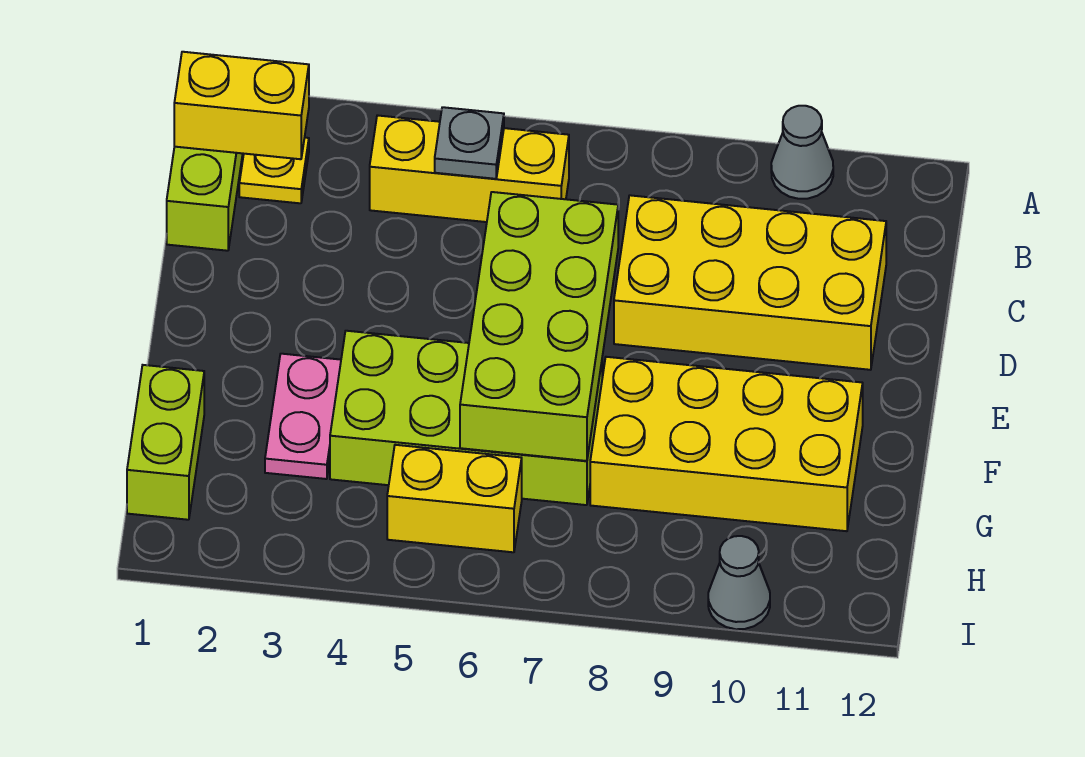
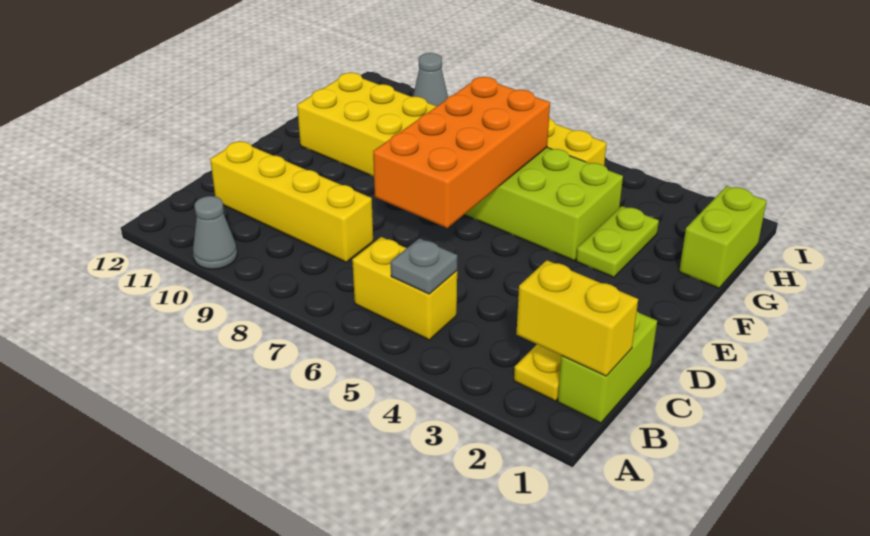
yellow 1x3 brick [370,115,569,222] -> yellow 1x2 brick [352,237,457,340]
yellow 2x4 brick [614,195,886,370] -> yellow 1x4 brick [210,141,373,262]
lime 2x4 brick [460,192,618,461] -> orange 2x4 brick [373,77,550,228]
pink 1x2 plate [265,354,341,479] -> lime 1x2 plate [576,206,659,277]

